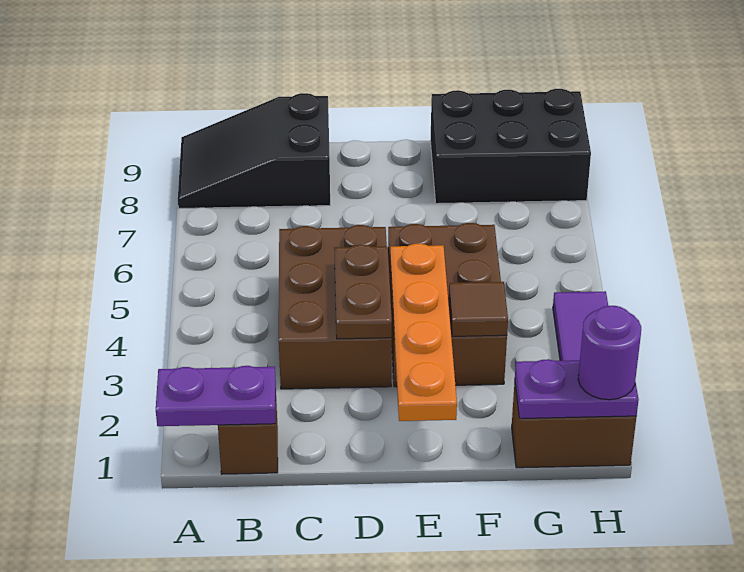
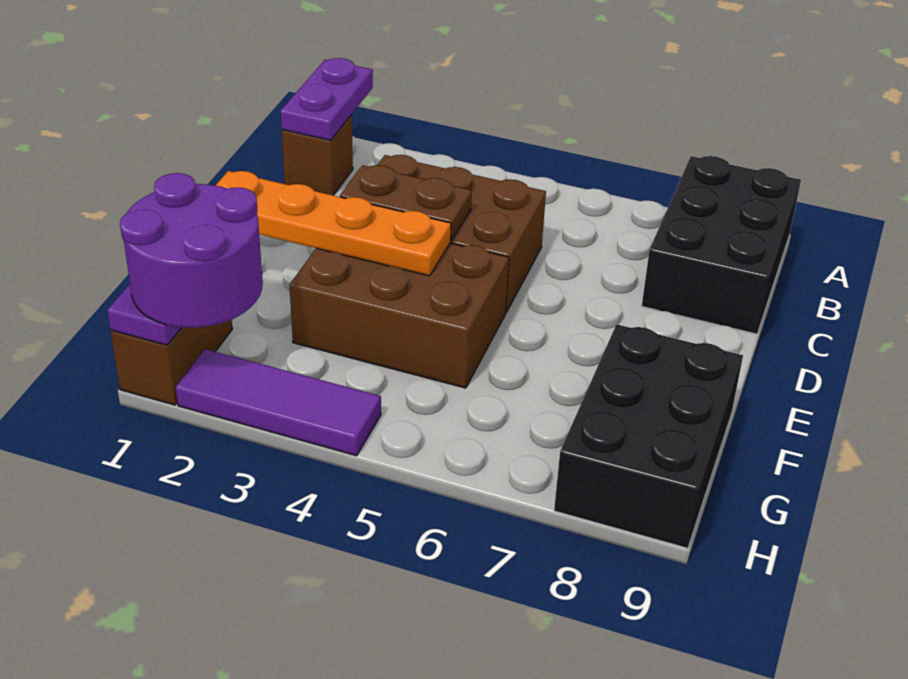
black 2x3 slope [178,93,330,208] -> black 2x3 brick [642,156,801,334]
brown 1x1 tile [449,282,508,336] -> none
purple 1x1 round brick [578,306,641,400] -> purple 2x2 round brick [120,173,263,328]

